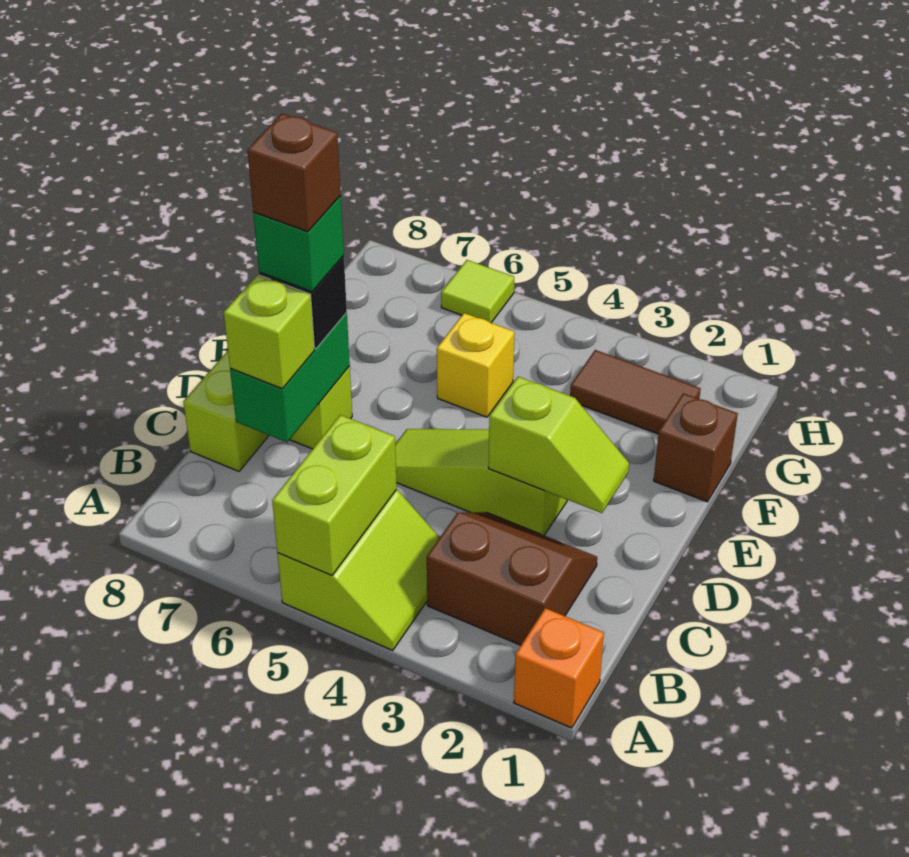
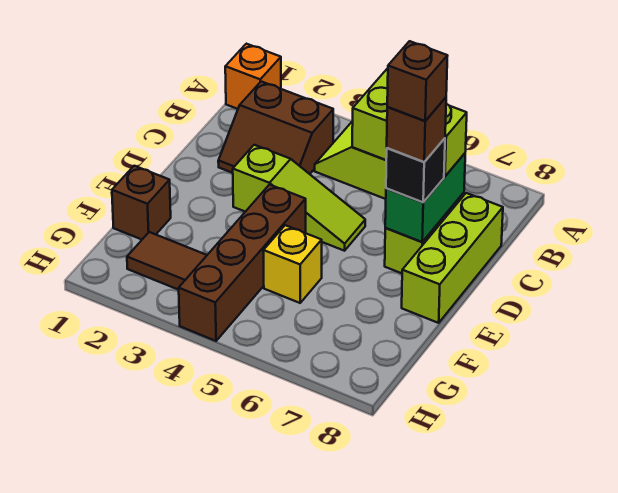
lime 1x2 slope [488,377,629,513] -> none
green 1x1 brick [253,196,344,292] -> brown 1x1 brick [387,98,446,162]
none -> brown 1x4 brick [179,185,306,341]
lime 1x1 tile [441,260,514,323] -> none

